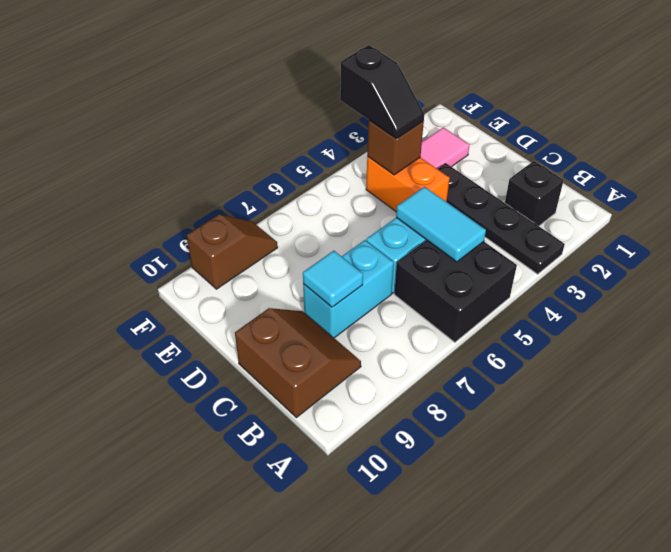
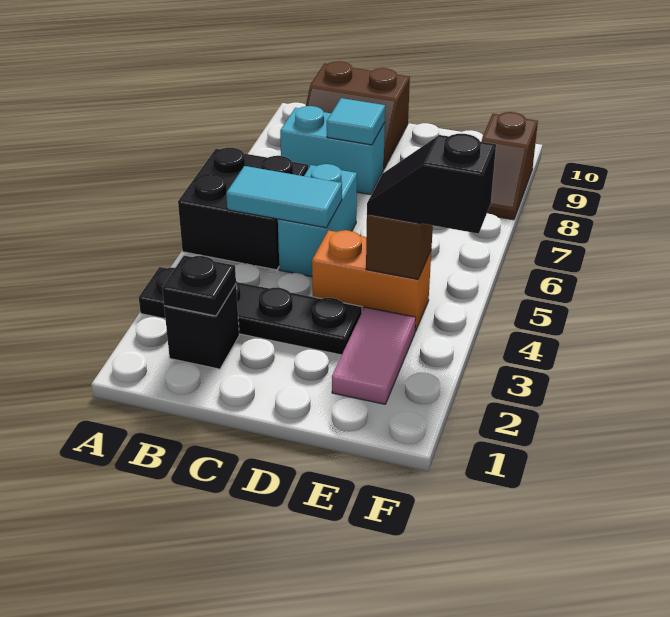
none -> black 1x1 plate [162,256,236,316]
cyan 1x2 brick [303,240,394,338] -> cyan 1x2 brick turned to [280,106,385,195]

